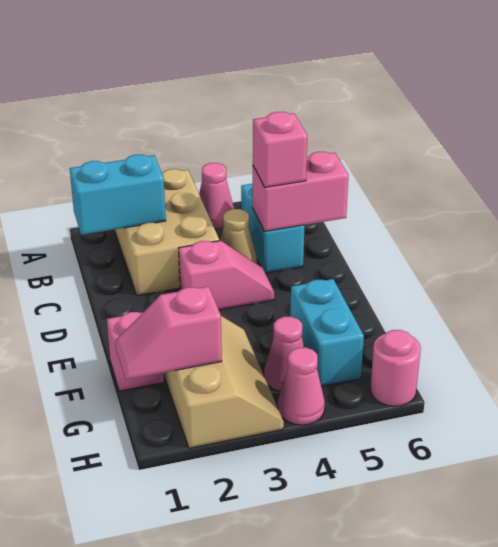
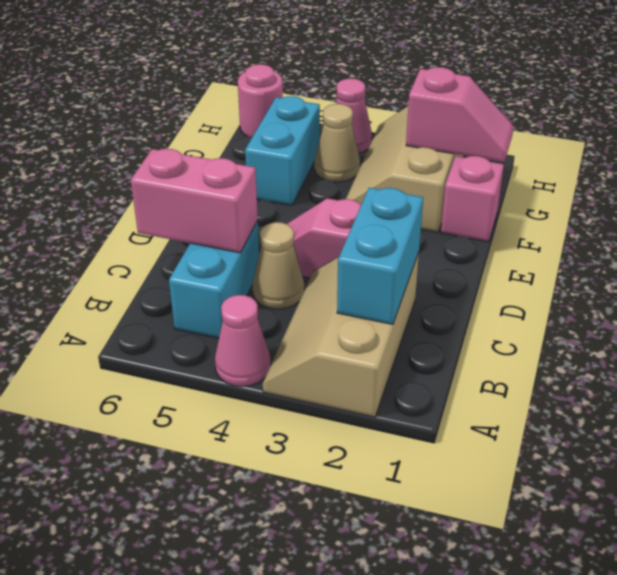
tan 2x3 brick [114,169,219,296] -> tan 2x3 slope [263,252,419,417]
cyan 1x2 brick [70,155,166,235] -> cyan 1x2 brick turned to [337,188,423,324]
pink 1x1 brick [253,112,307,187] -> none
pink 1x1 cone [264,317,304,392] -> tan 1x1 cone [314,104,360,182]

